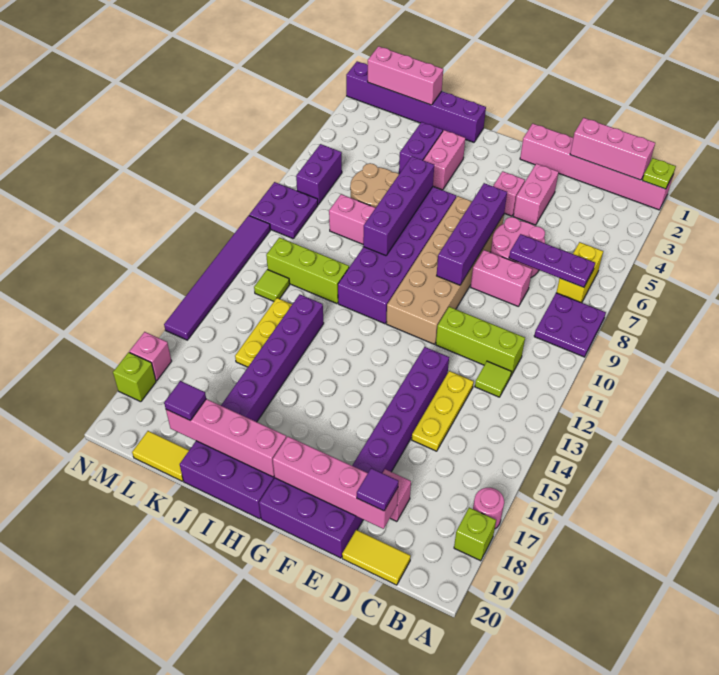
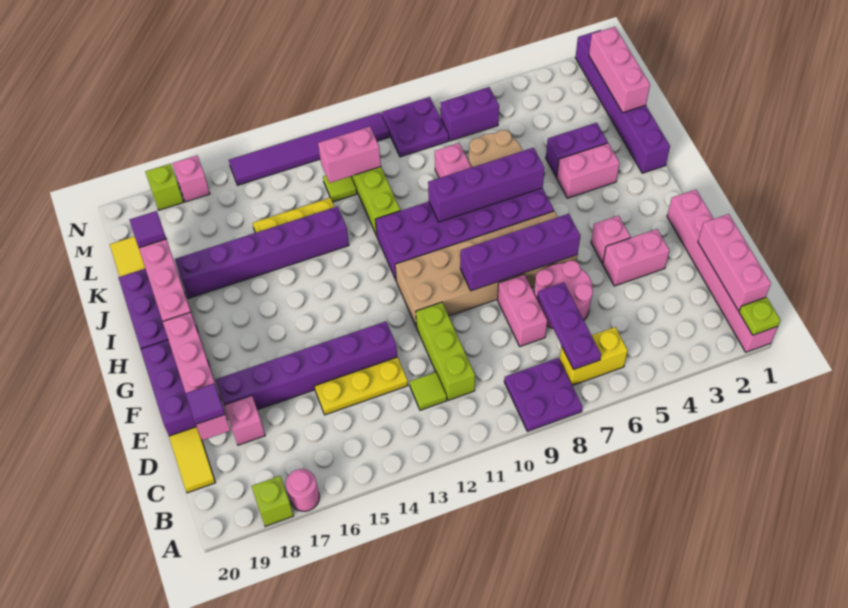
none -> pink 1x2 brick [318,127,381,183]

